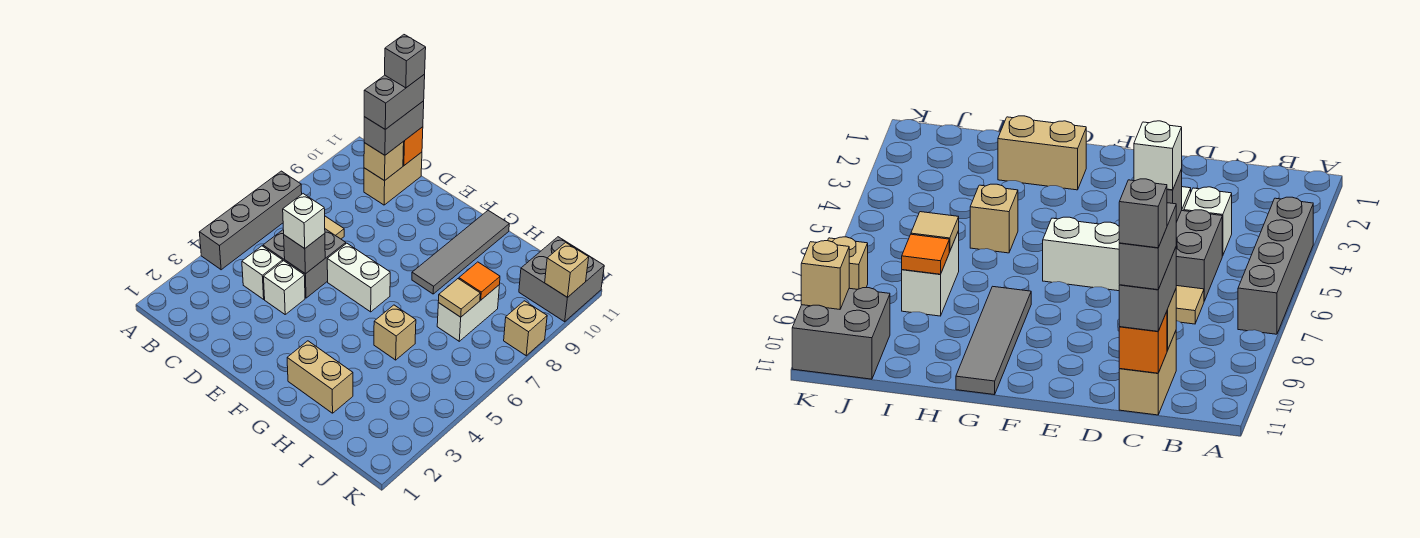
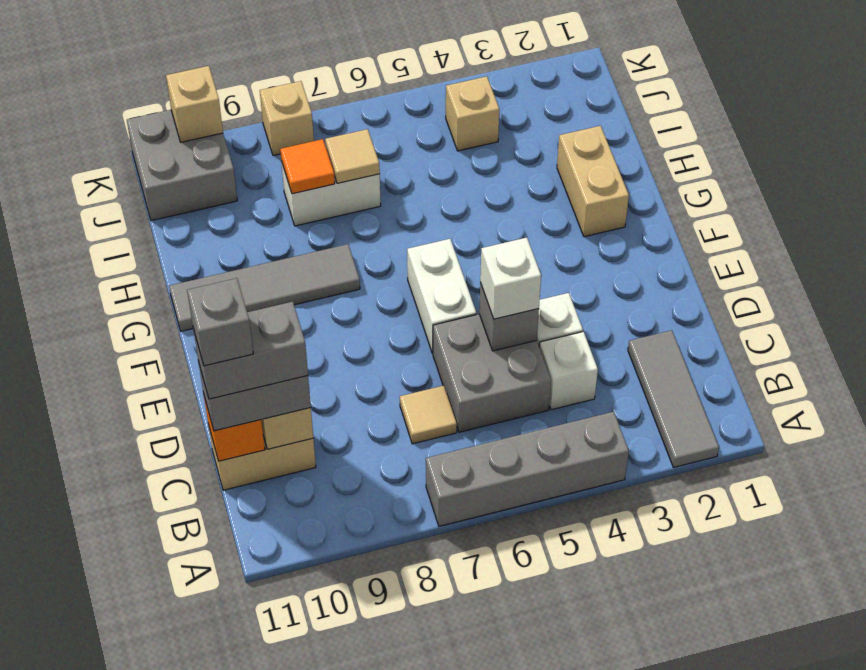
none -> grey 1x3 tile [628,330,719,467]
tan 1x1 brick [374,305,416,360] -> tan 1x1 brick moved to [446,76,499,151]

